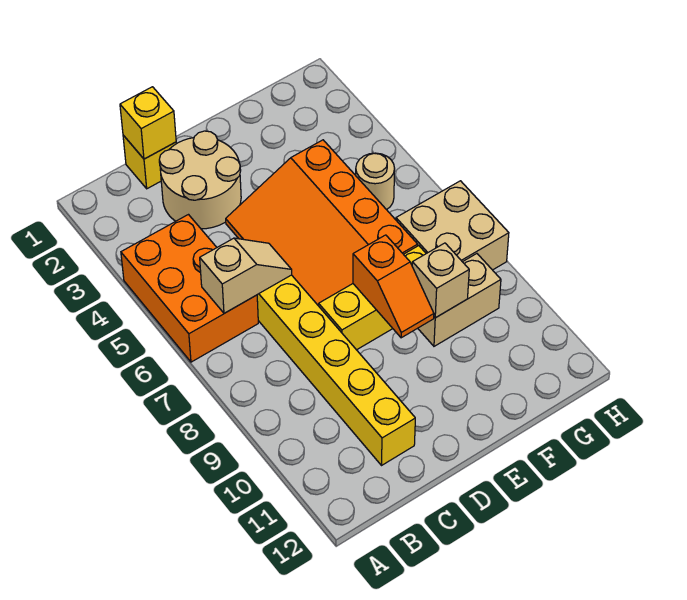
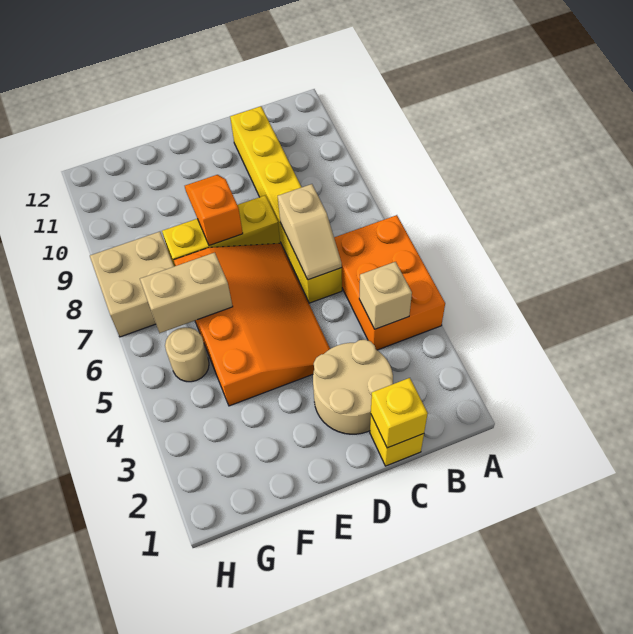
tan 1x2 slope [200,238,292,313] -> tan 1x2 slope turned to [278,184,342,280]
tan 1x2 brick [418,254,501,346] -> tan 1x2 brick moved to [140,253,233,333]
tan 1x1 brick [412,243,469,318] -> tan 1x1 brick moved to [359,262,412,329]

